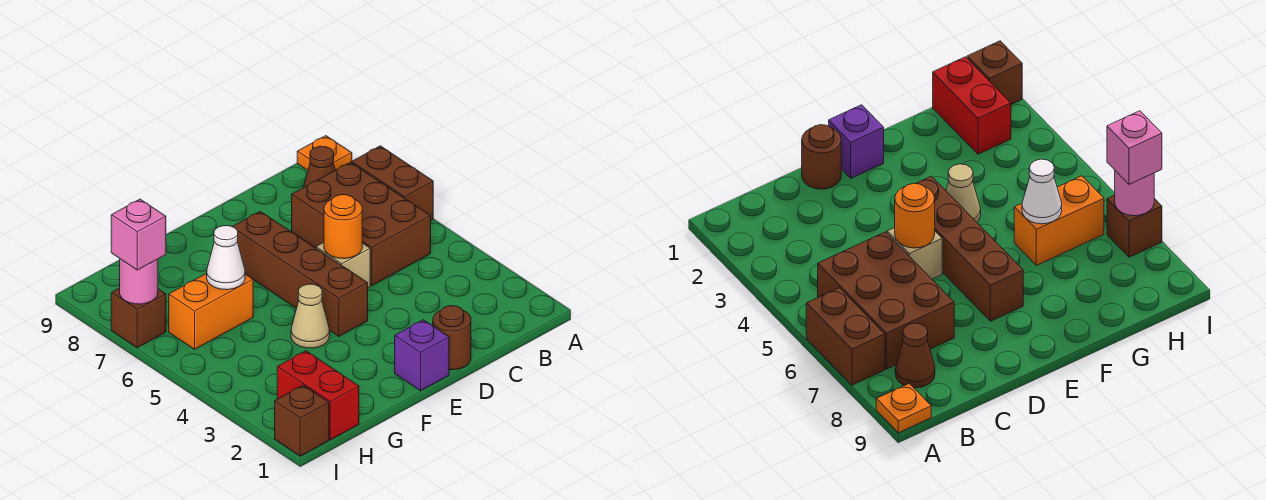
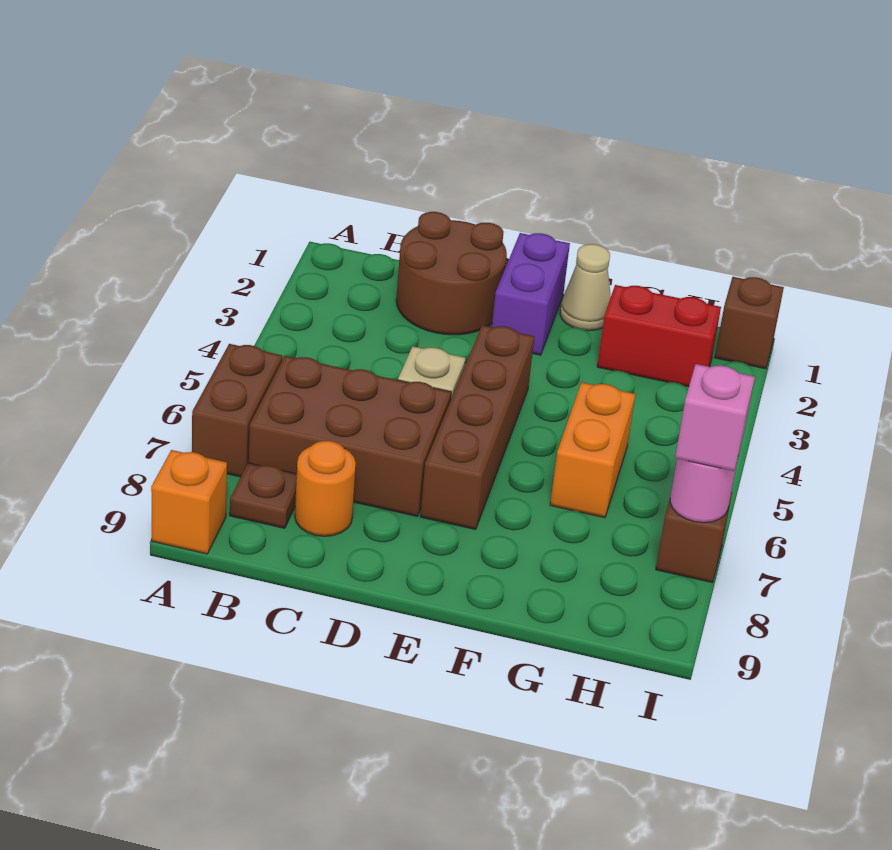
orange 1x1 plate [297,136,352,170] -> orange 1x1 brick [151,450,227,554]
brown 2x3 brick [292,162,431,286] -> brown 2x3 brick turned to [249,356,451,516]
brown 1x1 cone [304,146,335,187] -> brown 1x1 plate [230,463,297,528]
brown 1x1 round brick [433,306,471,370] -> brown 2x2 round brick [396,212,507,335]
orange 1x1 round brick [324,195,362,259] -> orange 1x1 round brick moved to [295,441,356,536]
purple 1x1 brick [395,320,449,391] -> purple 1x2 brick [492,233,570,355]
tan 1x1 cone [291,284,330,348] -> tan 1x1 cone moved to [560,244,611,331]
orange 1x2 brick [169,273,253,349] -> orange 1x2 brick turned to [550,382,635,518]
white 1x1 cone [207,226,245,290] -> none
red 1x2 brick [277,351,359,440] -> red 1x2 brick turned to [597,285,721,387]

